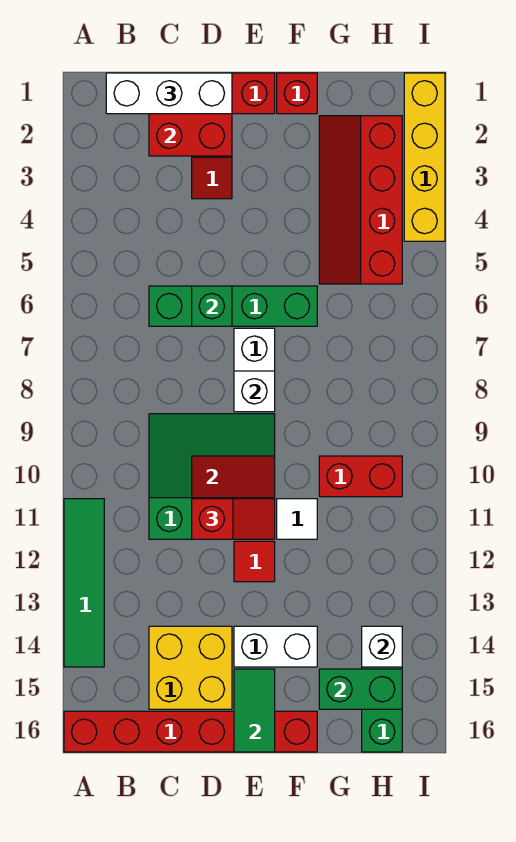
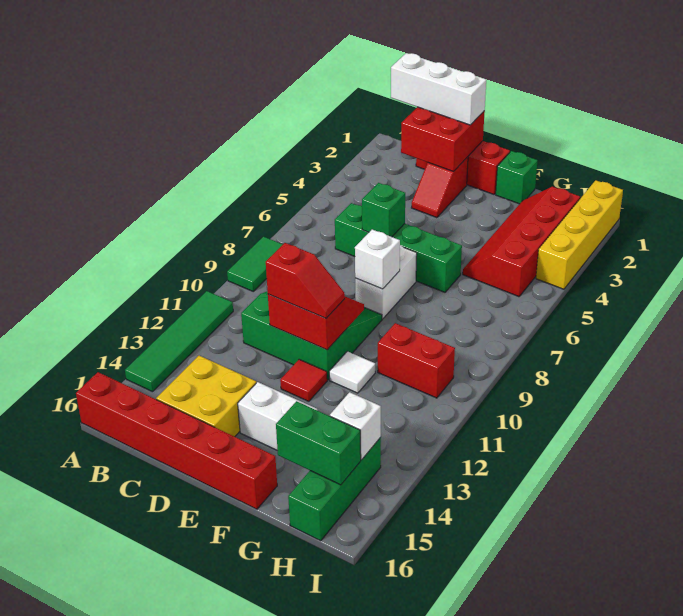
green 1x2 tile [234,669,275,752] -> green 1x2 tile moved to [227,237,283,291]
red 1x1 brick [277,73,317,114] -> green 1x1 brick [496,151,538,204]

